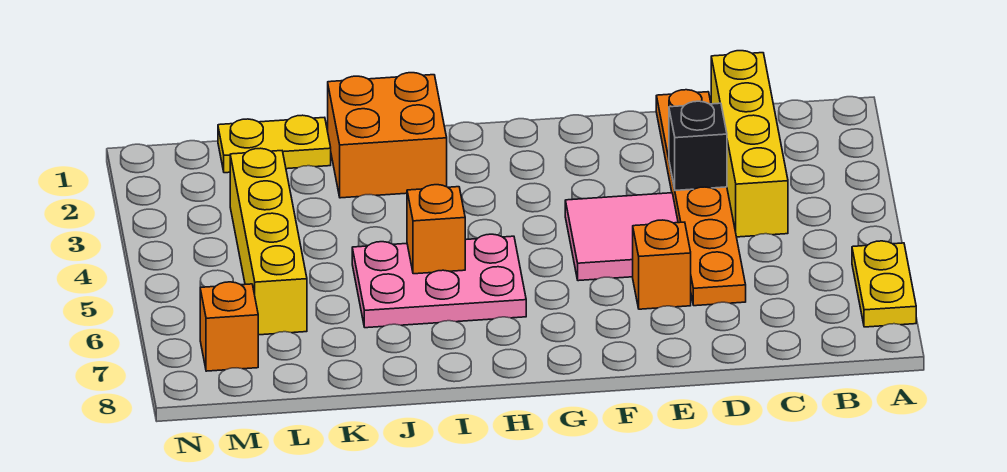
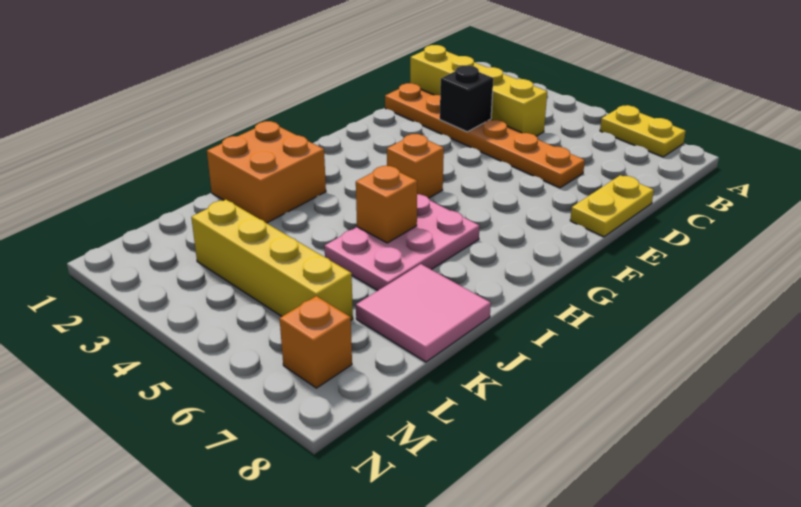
pink 2x2 tile [565,193,678,281] -> pink 2x2 tile moved to [356,264,491,362]
orange 1x1 brick [633,220,691,309] -> orange 1x1 brick moved to [387,134,444,198]
yellow 1x2 plate [218,115,331,173] -> yellow 1x2 plate moved to [570,175,654,237]

